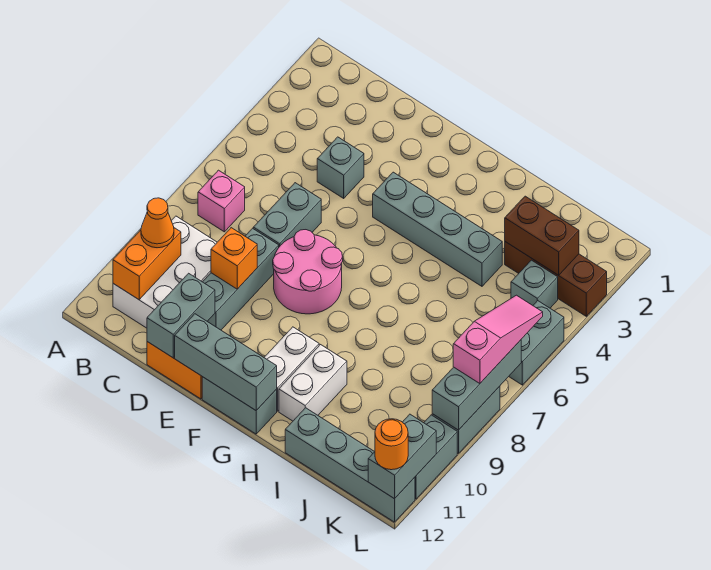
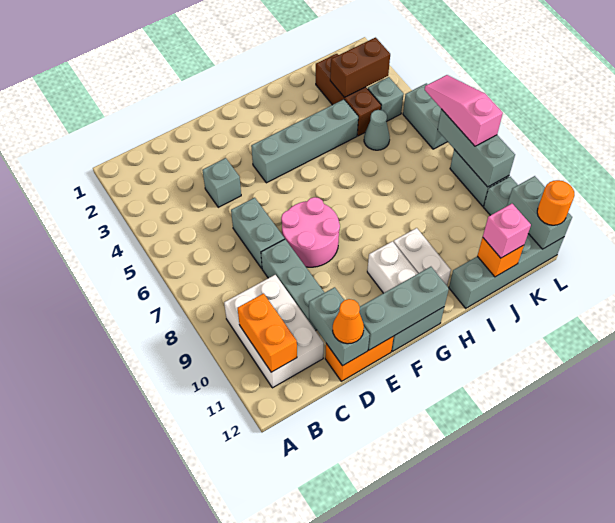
pink 1x1 brick [198,170,245,232] -> pink 1x1 brick moved to [483,204,531,258]
orange 1x1 cone [141,198,174,248] -> orange 1x1 cone moved to [333,299,364,344]
orange 1x1 brick [211,228,257,289] -> orange 1x1 brick moved to [477,237,524,277]
brown 1x3 brick [505,242,607,316] -> brown 1x3 brick turned to [316,54,381,136]
none -> grey 1x1 cone [364,110,390,150]

